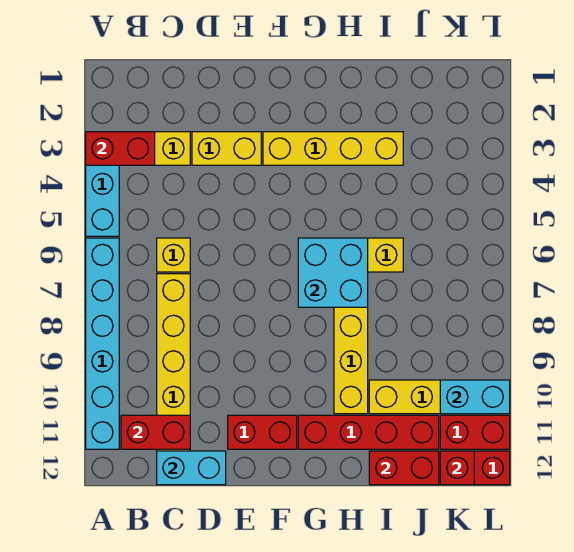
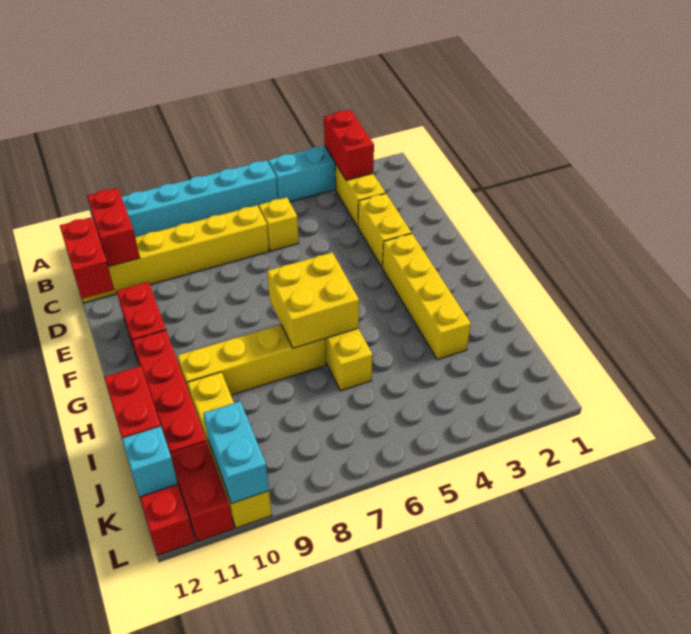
cyan 1x2 brick [157,451,226,485] -> red 1x2 brick [60,217,114,299]
cyan 2x2 brick [298,238,368,307] -> yellow 2x2 brick [267,252,359,348]
red 1x1 brick [440,451,474,485] -> cyan 1x1 brick [122,426,178,497]

